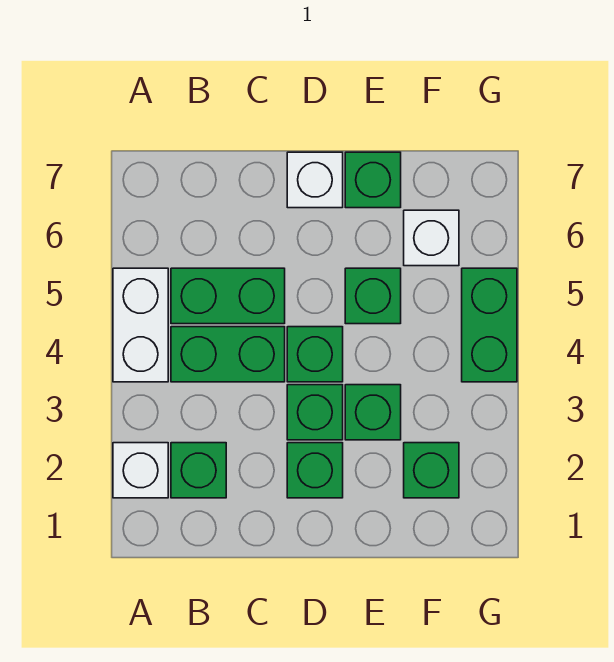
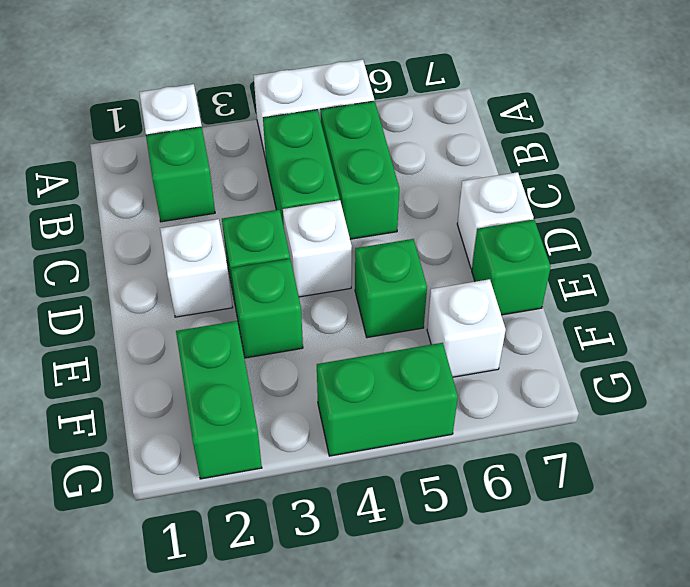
green 1x1 brick [287,443,343,498] -> white 1x1 brick [160,219,233,317]
green 1x1 brick [287,327,343,382] -> white 1x1 brick [283,200,352,297]
green 1x1 brick [404,443,459,498] -> green 1x2 brick [176,321,262,479]

